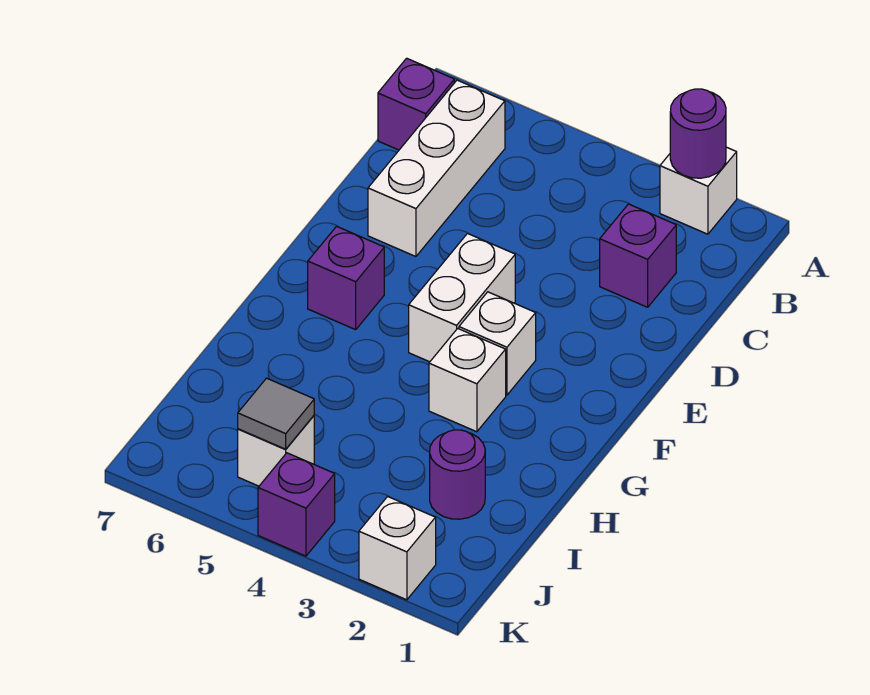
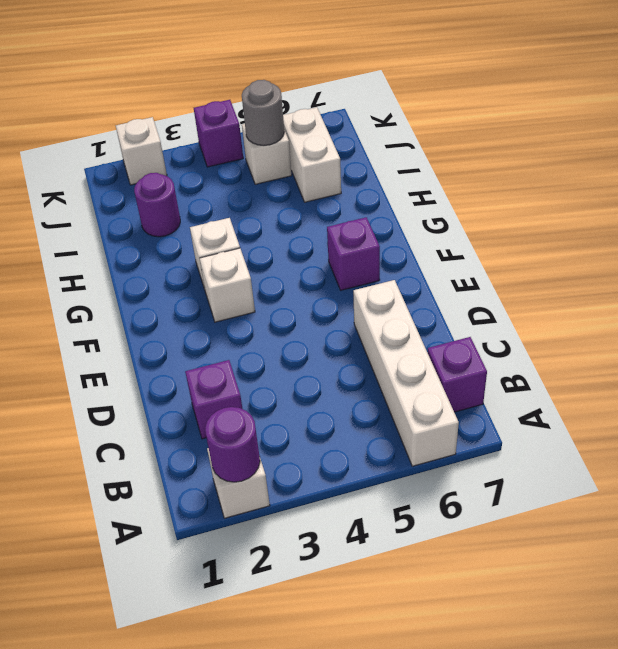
white 1x3 brick [368,80,505,257] -> white 1x4 brick [353,280,459,466]
white 1x2 brick [409,234,515,362] -> white 1x2 brick moved to [283,107,341,202]
grey 1x1 tile [238,378,314,449] -> grey 1x1 round brick [242,80,284,145]

